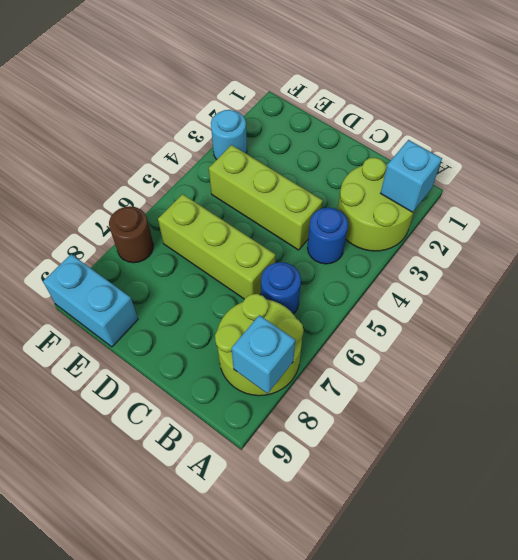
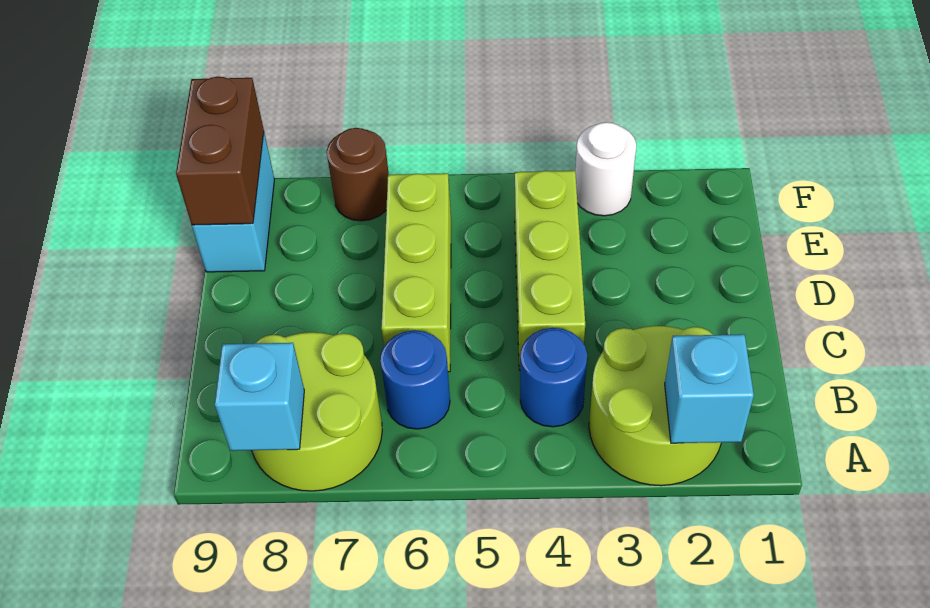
none -> brown 1x2 brick [176,77,264,225]
cyan 1x1 round brick [211,110,247,159] -> white 1x1 round brick [575,122,636,216]

